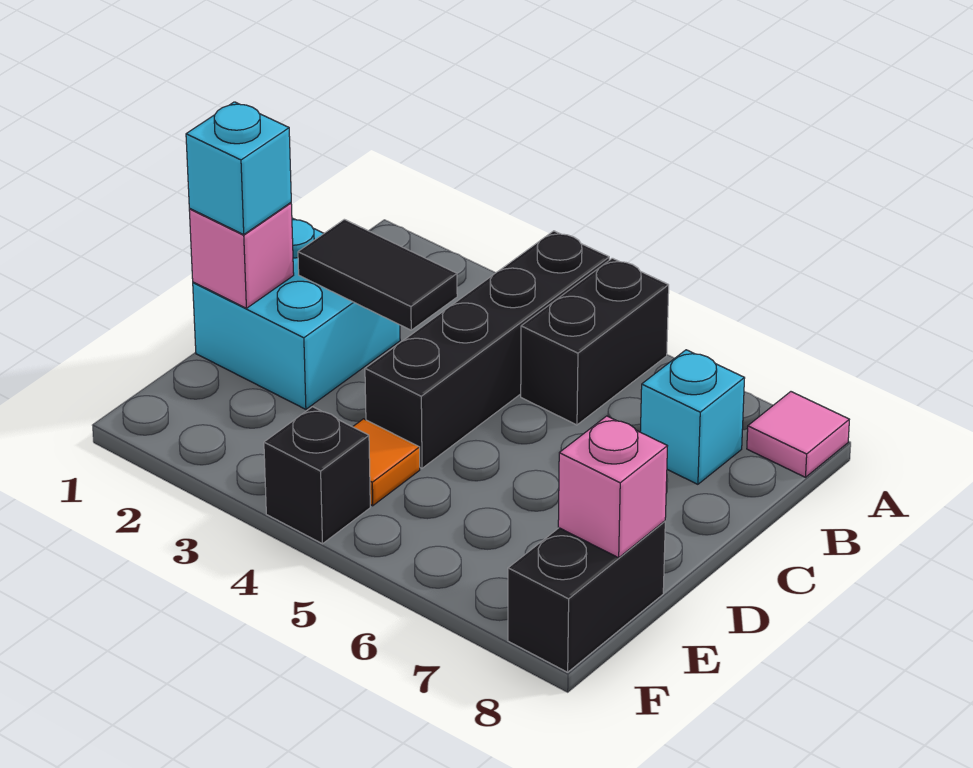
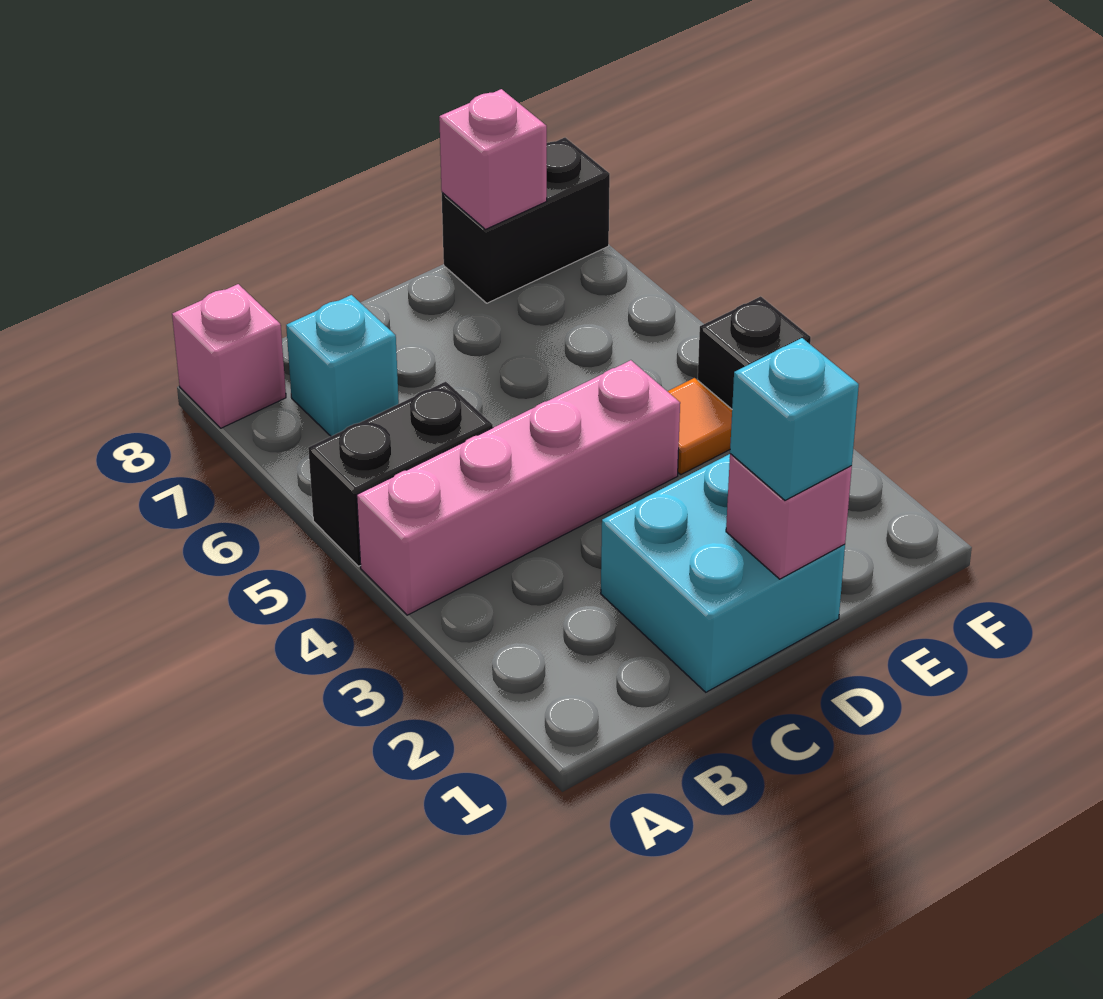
black 1x4 brick [365,231,609,468] -> pink 1x4 brick [357,360,680,615]
pink 1x1 tile [747,392,849,477] -> pink 1x1 brick [172,284,286,428]
black 1x2 tile [298,219,457,330] -> none

